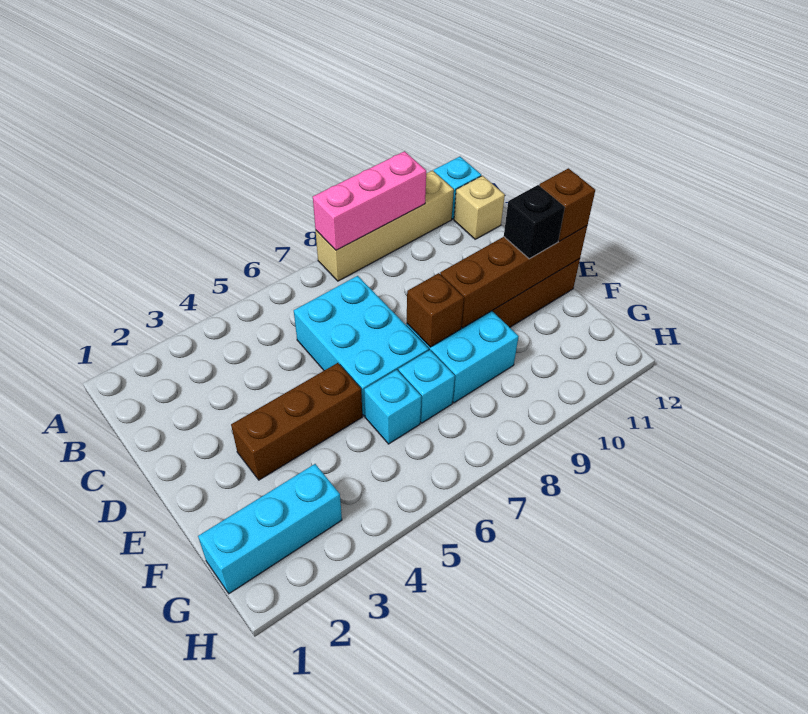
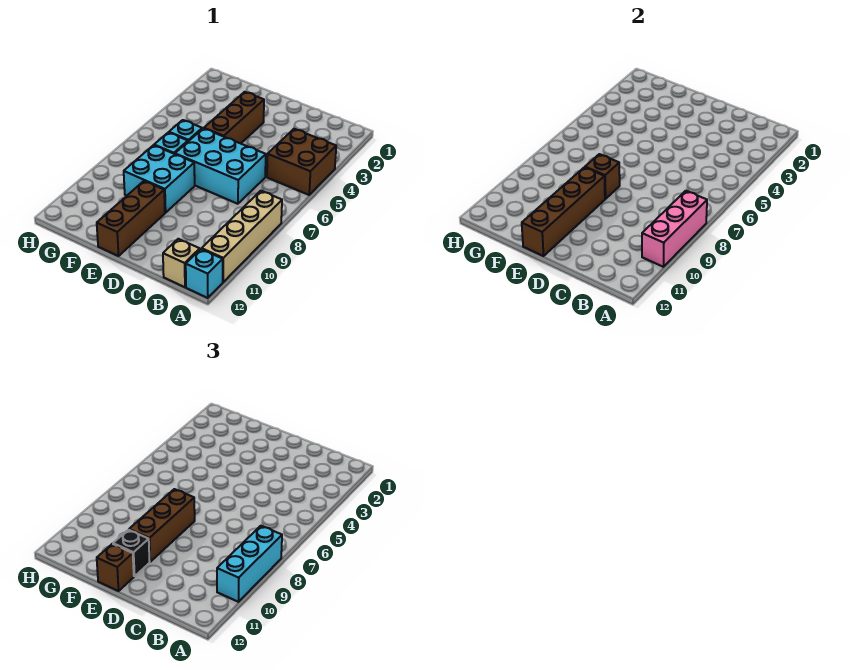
none -> brown 2x2 brick [267,129,336,195]
none -> brown 1x3 brick [129,489,195,562]
cyan 1x3 brick [198,464,342,594] -> cyan 1x3 brick moved to [217,526,282,602]

